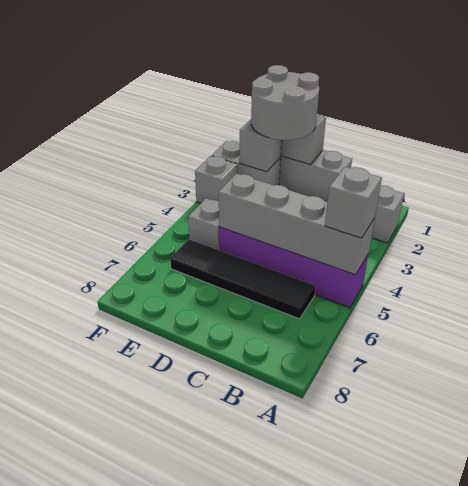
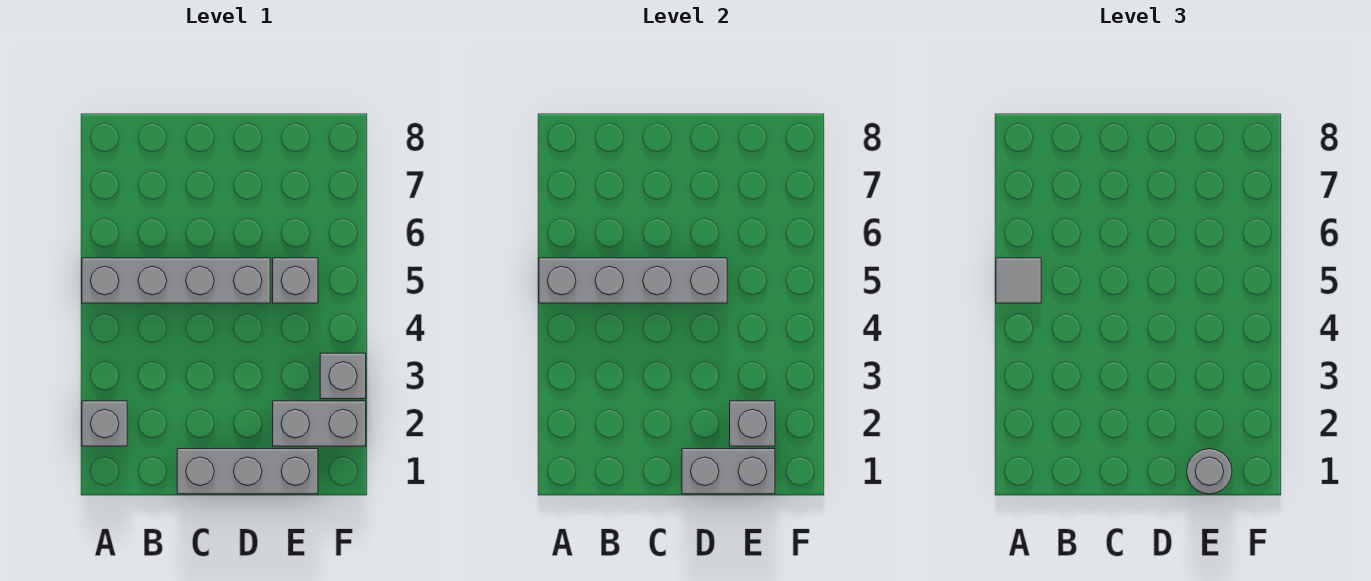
purple 1x4 brick [219,227,369,308] -> grey 1x4 brick [82,258,270,303]
grey 1x1 brick [325,167,382,238] -> grey 1x1 tile [996,258,1041,303]
black 1x4 tile [170,239,316,319] -> none
grey 2x2 round brick [251,65,319,140] -> grey 1x1 round brick [1187,449,1232,494]

